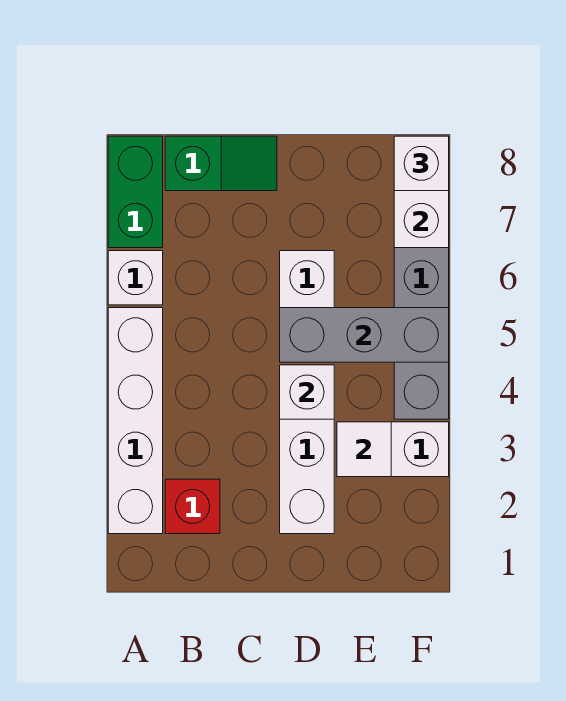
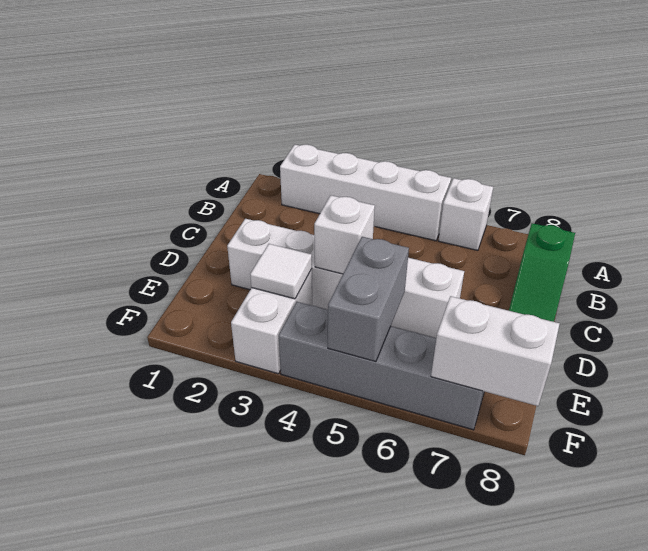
green 1x2 brick [108,136,163,248] -> none
red 1x1 brick [165,479,220,534] -> none
grey 1x3 brick [280,308,449,362] -> grey 1x2 brick [328,237,409,362]
white 1x1 brick [394,136,449,191] -> none

